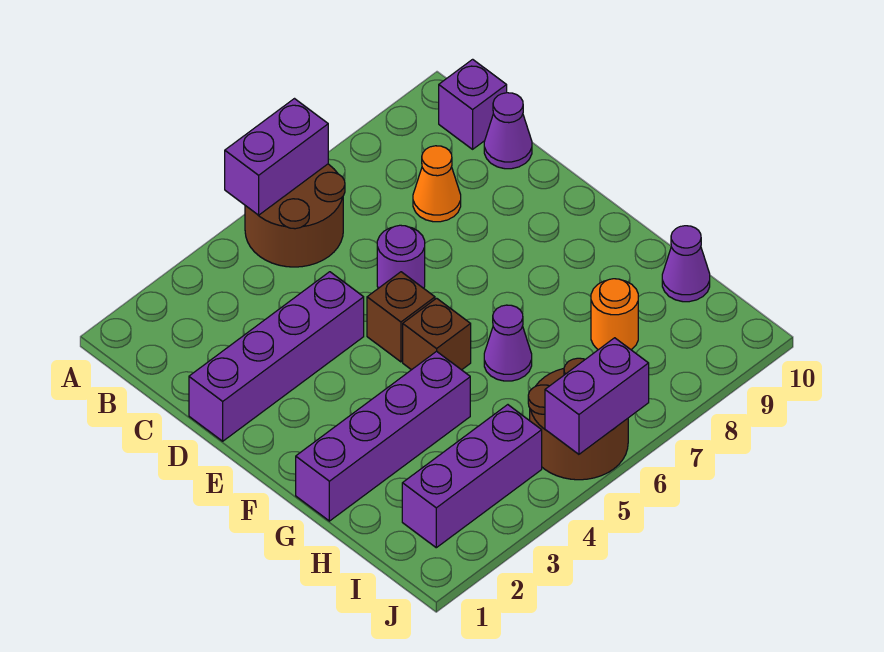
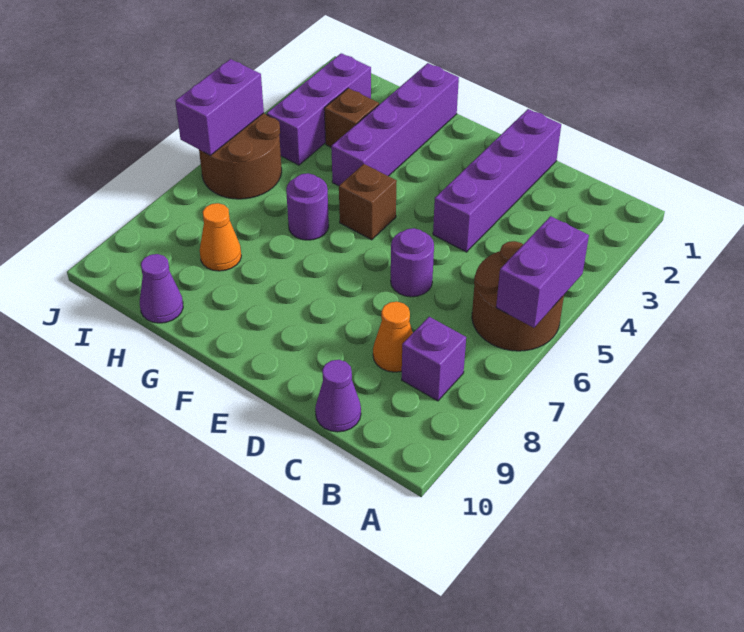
purple 1x1 brick [439,59,507,149] -> purple 1x1 brick moved to [402,317,466,401]
brown 1x1 brick [367,272,435,362] -> brown 1x1 brick moved to [324,88,379,147]
purple 1x1 cone [484,305,532,381] -> purple 1x1 round brick [286,173,329,240]
orange 1x1 round brick [591,279,638,350] -> orange 1x1 cone [200,203,241,271]

